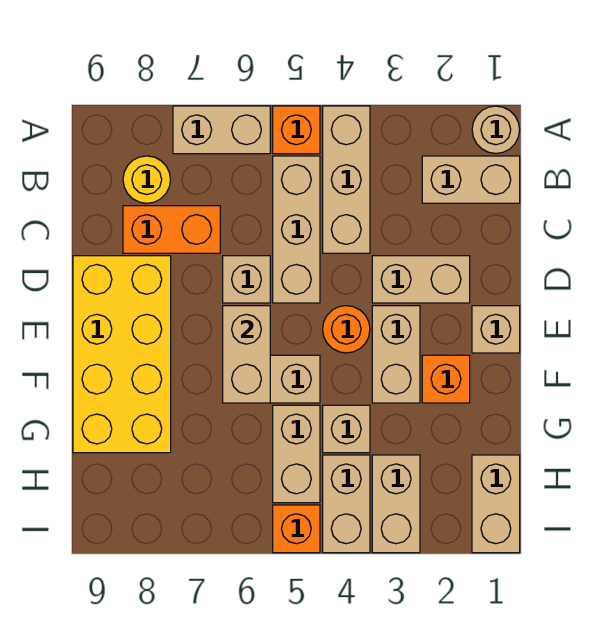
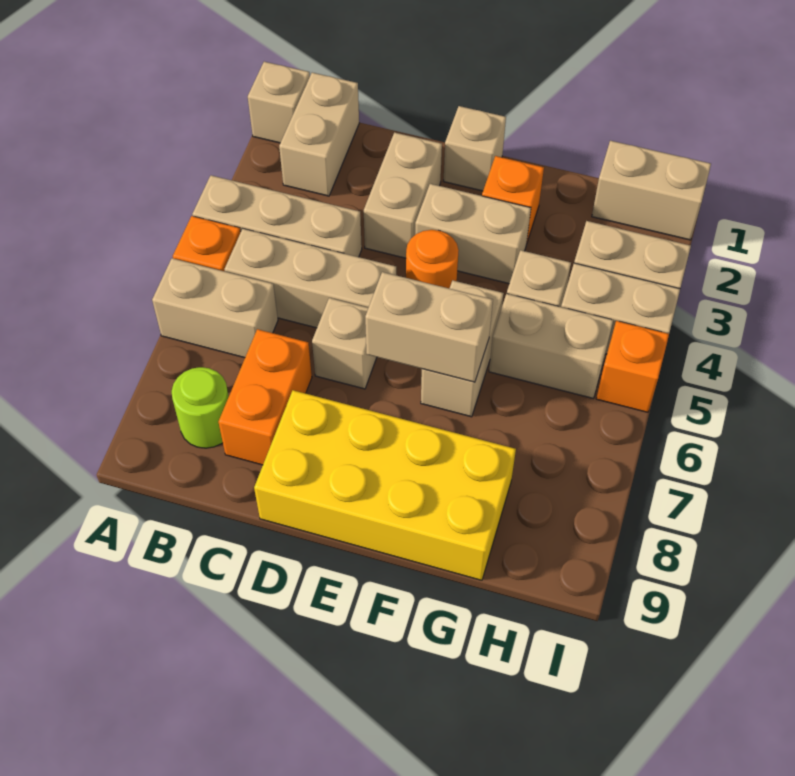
tan 1x1 round brick [472,106,520,153] -> tan 1x1 brick [248,62,310,143]
tan 1x2 brick [173,106,270,154] -> tan 1x2 brick turned to [152,258,278,358]
yellow 1x1 round brick [123,156,170,203] -> lime 1x1 round brick [172,367,229,448]

